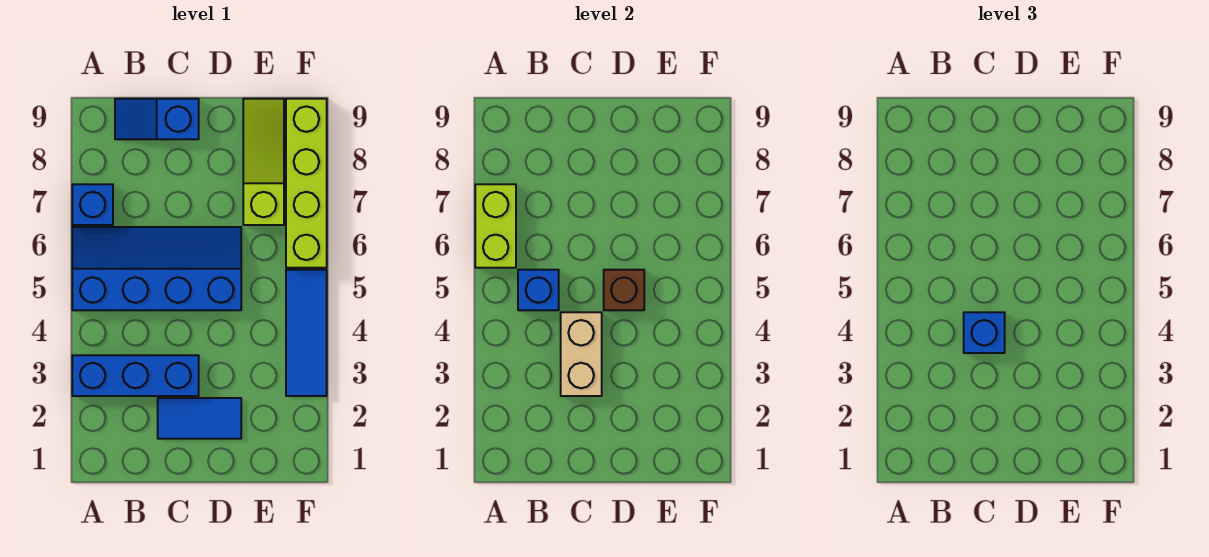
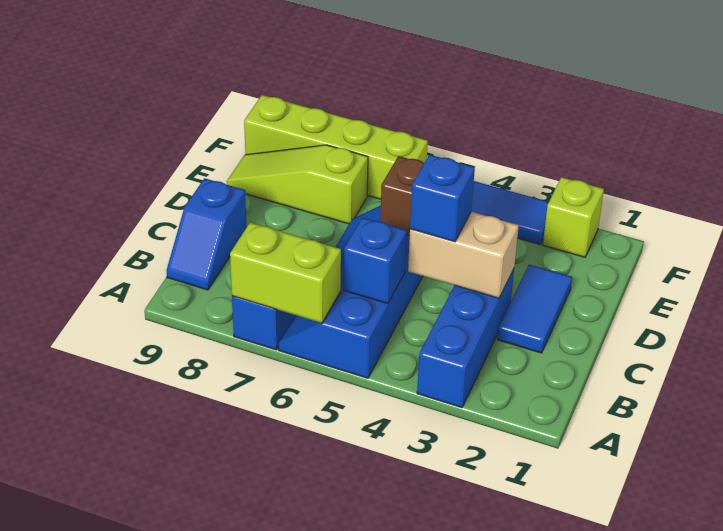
none -> lime 1x1 brick [543,177,604,257]

